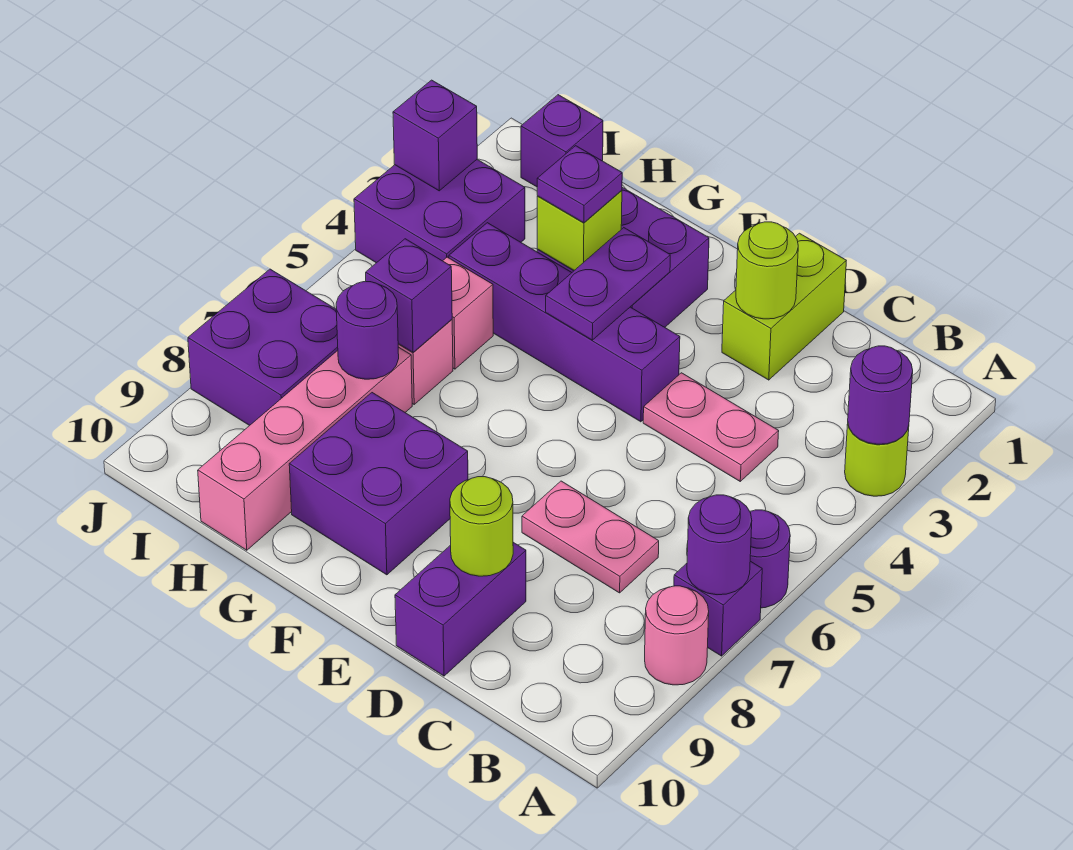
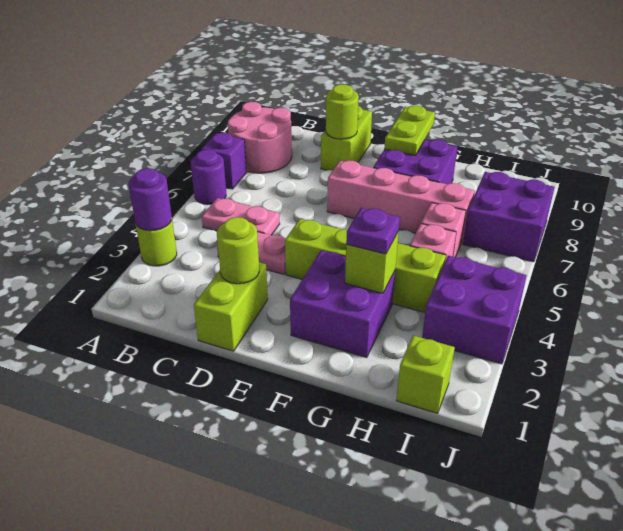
purple 1x1 round brick [687,495,752,595] -> none
pink 1x1 round brick [645,586,709,685] -> pink 2x2 round brick [228,102,292,173]
pink 1x2 plate [522,481,659,593] -> pink 1x2 plate moved to [202,198,280,235]
purple 1x2 brick [395,542,526,676] -> lime 1x2 brick [321,106,372,171]
purple 1x4 brick [449,223,680,422] -> lime 1x4 brick [285,219,446,312]
purple 1x2 plate [546,228,670,340] -> none
none -> lime 1x2 plate [384,106,435,156]
purple 1x1 brick [366,239,452,352] -> none
pink 1x4 brick [198,347,412,550] -> pink 1x4 brick turned to [327,160,475,243]
purple 1x1 round brick [336,282,399,379] -> none
purple 1x1 brick [521,95,603,187] -> lime 1x1 brick [396,335,455,413]
purple 1x1 brick [393,80,477,191] -> none

